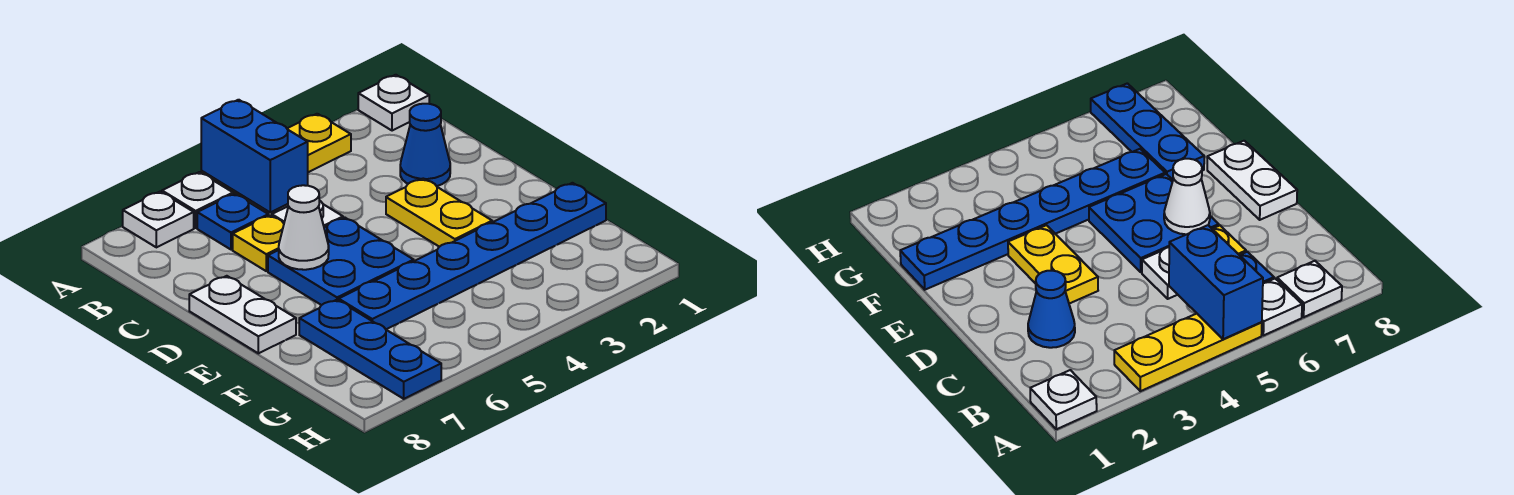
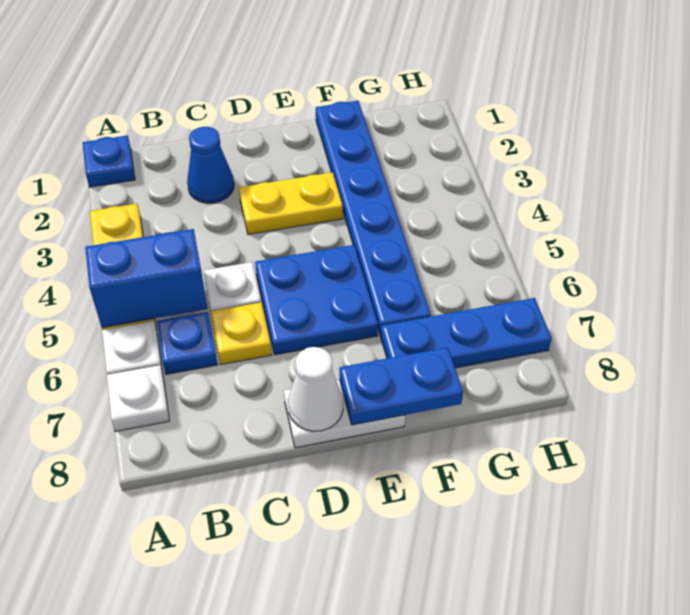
white 1x1 plate [358,75,429,131] -> blue 1x1 plate [83,135,135,187]
white 1x1 cone [279,185,329,270] -> white 1x1 cone moved to [288,347,343,431]
none -> blue 1x2 plate [339,347,463,425]

